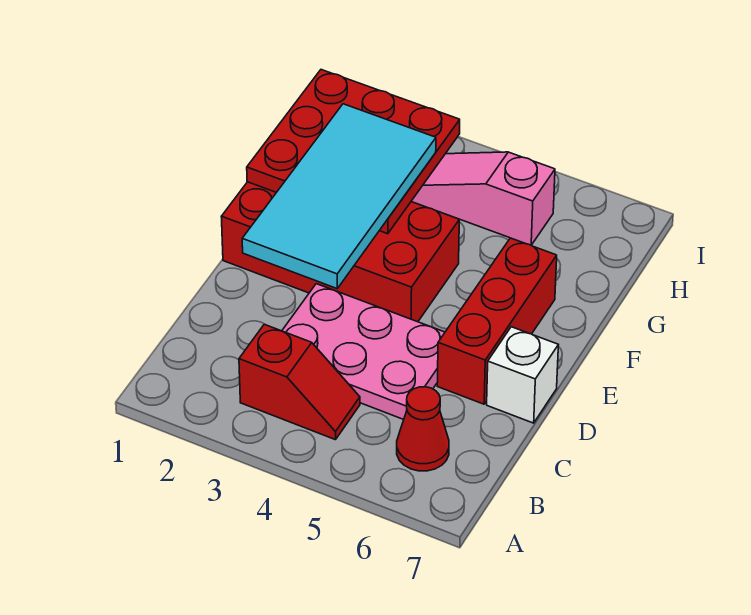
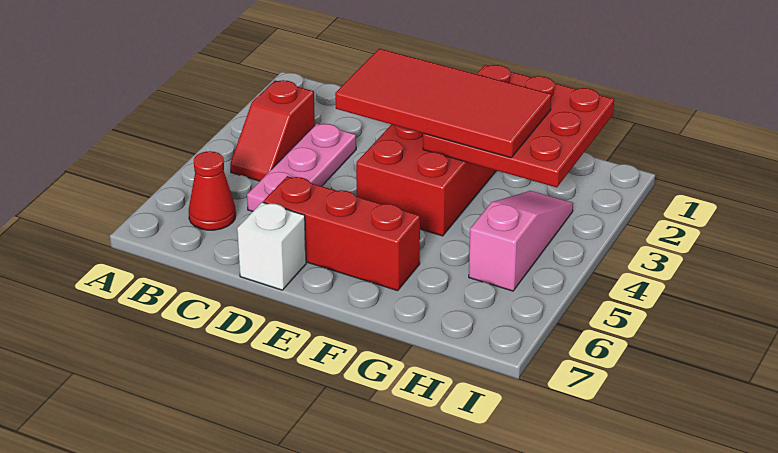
pink 2x3 plate [282,284,445,420] -> pink 1x3 plate [247,124,356,211]
cyan 2x4 tile [242,104,436,288] -> red 2x4 tile [335,49,551,158]

